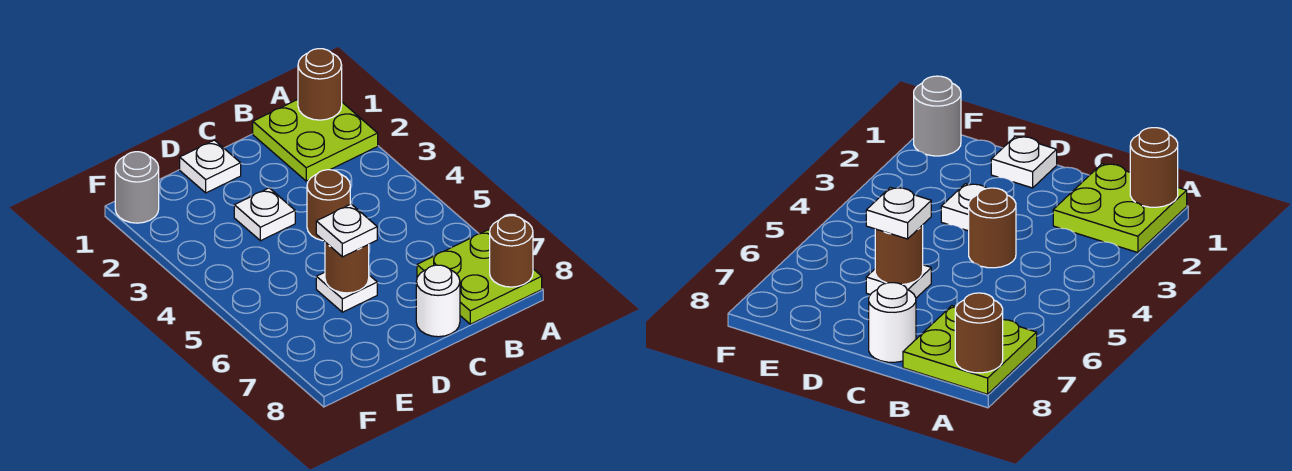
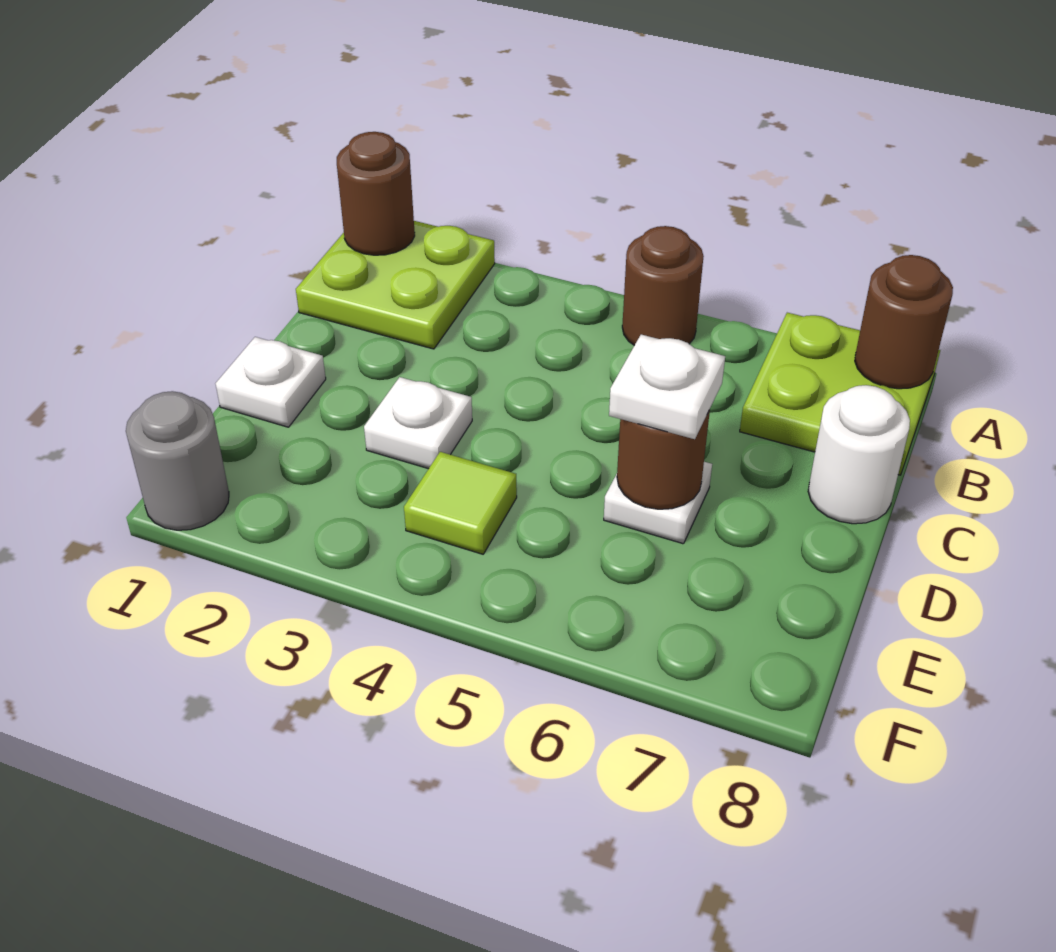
brown 1x1 round brick [307,170,350,241] -> brown 1x1 round brick moved to [622,226,704,345]
none -> lime 1x1 tile [404,452,517,554]

